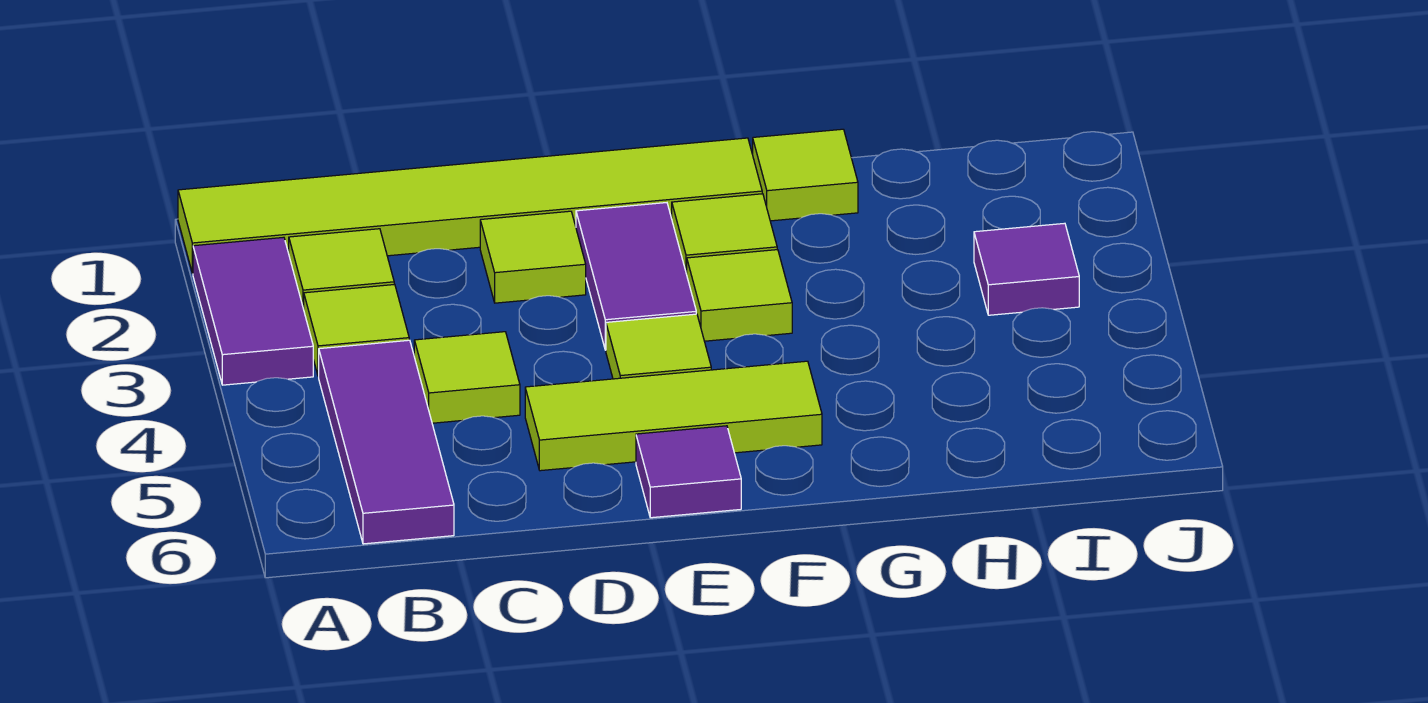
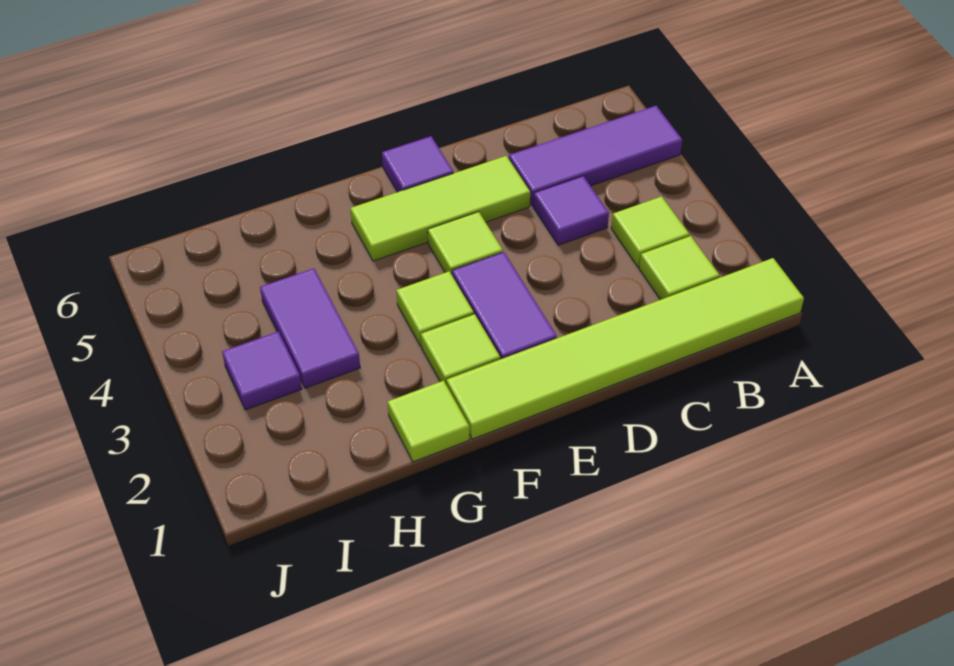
purple 1x2 tile [193,237,313,385] -> purple 1x2 tile moved to [260,268,360,388]
purple 1x3 tile [319,340,454,544] -> purple 1x3 tile turned to [509,106,682,206]
lime 1x1 tile [414,332,520,423] -> purple 1x1 tile [533,176,609,245]
lime 1x1 tile [480,211,586,303] -> none

